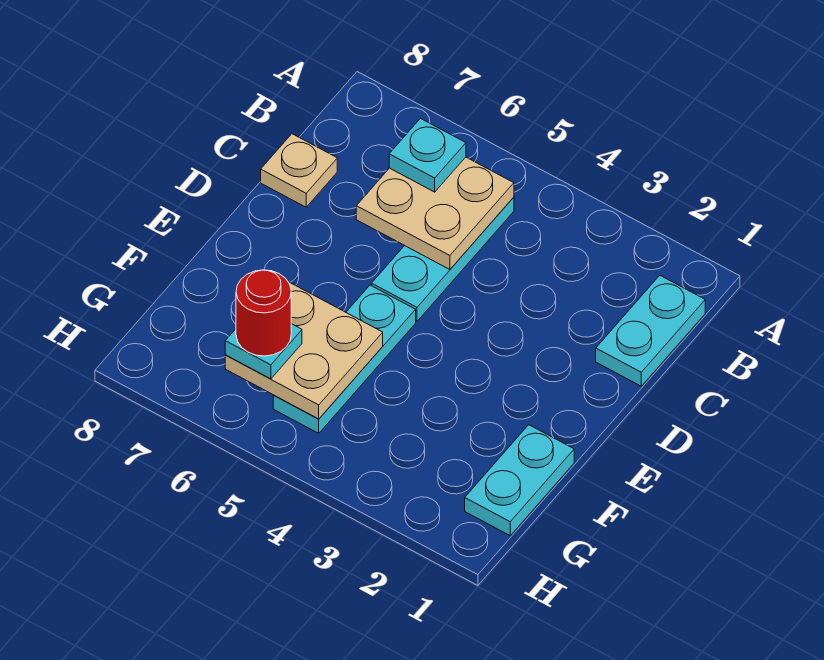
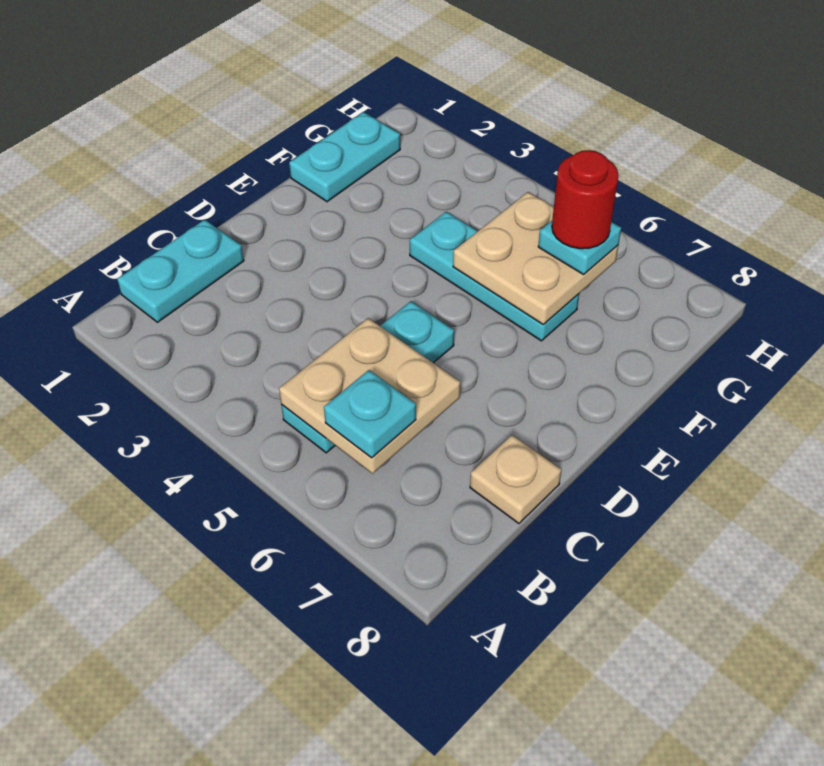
cyan 1x3 plate [273,285,416,433] -> cyan 1x3 plate turned to [410,212,579,341]

